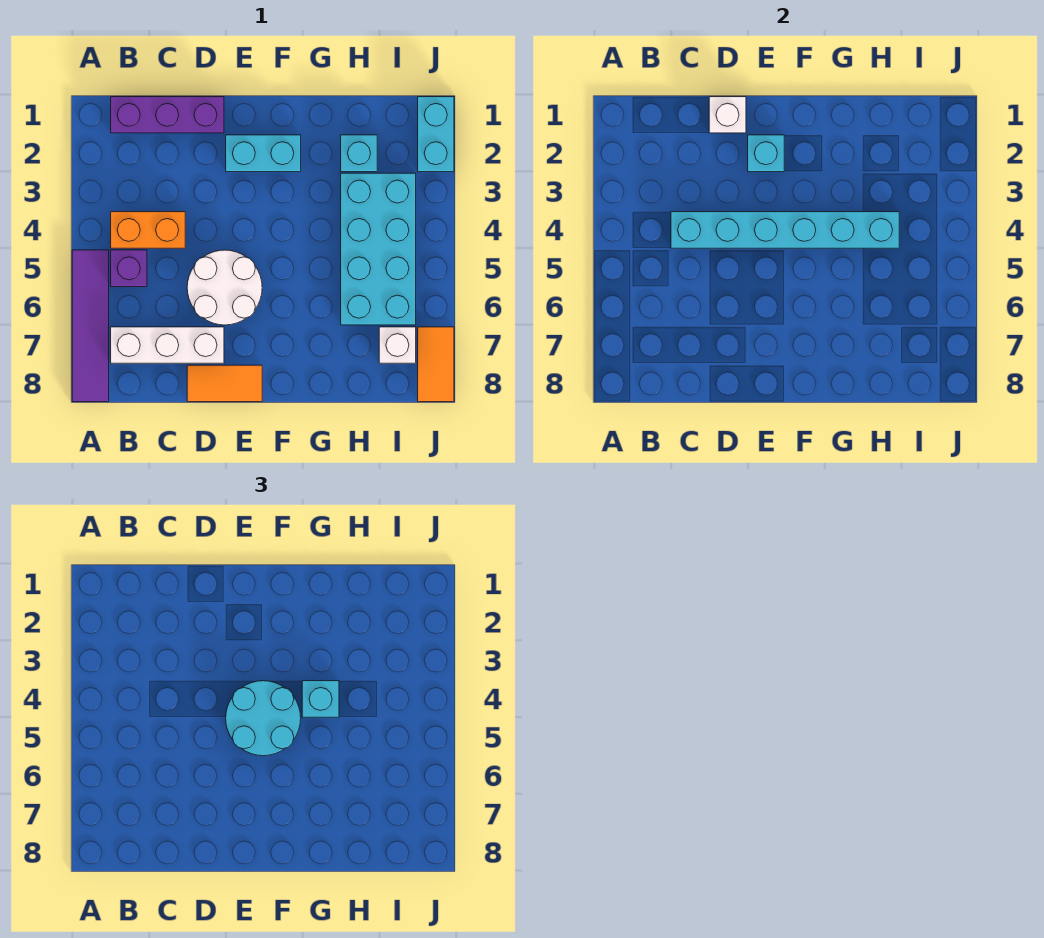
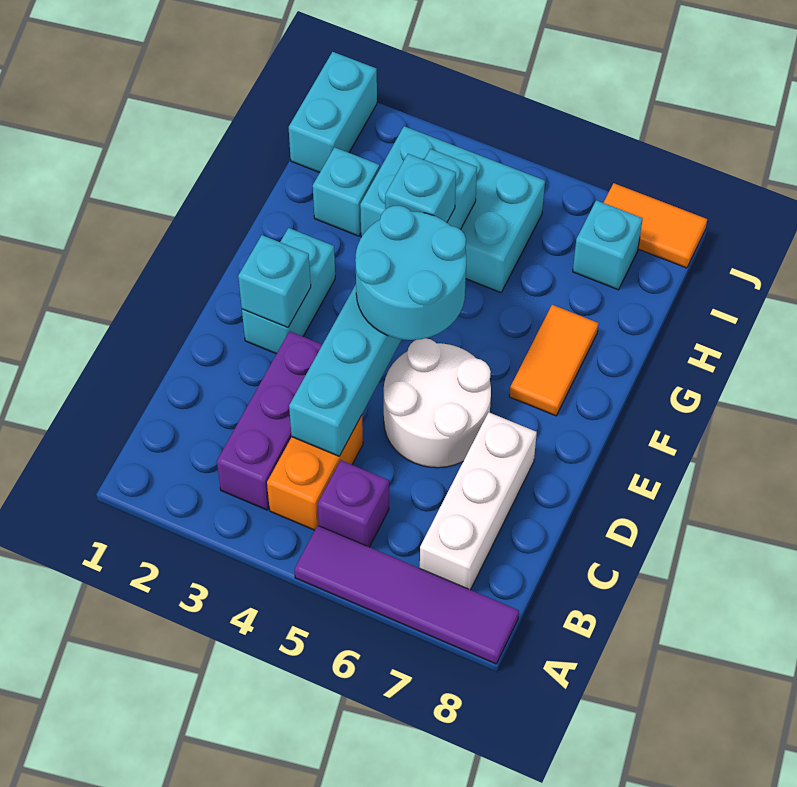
purple 1x3 brick [111,97,224,133] -> purple 1x3 brick moved to [217,331,322,510]
white 1x1 brick [709,97,746,133] -> none
orange 1x2 tile [187,365,262,402] -> orange 1x2 tile moved to [509,305,598,416]
cyan 2x4 brick [341,173,416,325] -> cyan 2x3 brick [360,126,545,293]
white 1x1 brick [379,327,416,363] -> cyan 1x1 brick [573,200,643,290]
cyan 1x2 brick [418,97,454,172] -> cyan 1x2 brick turned to [289,52,377,173]

